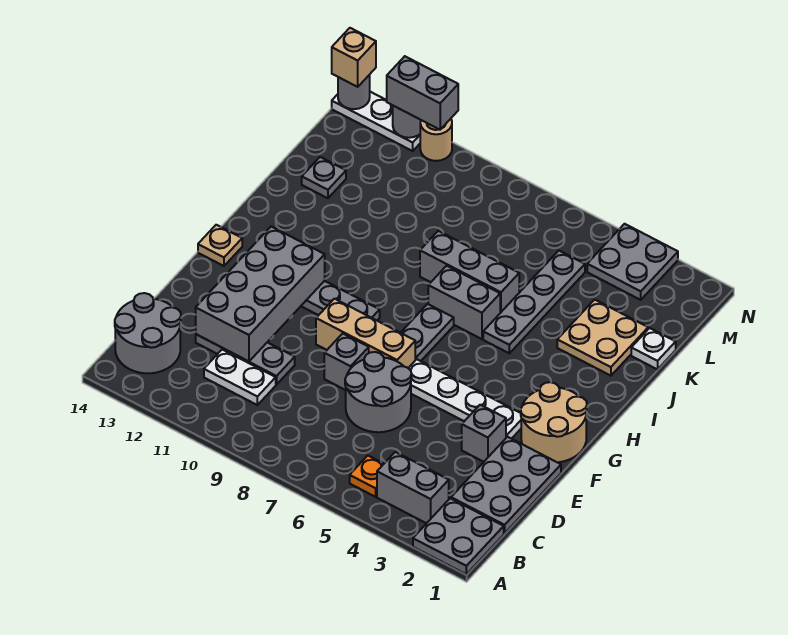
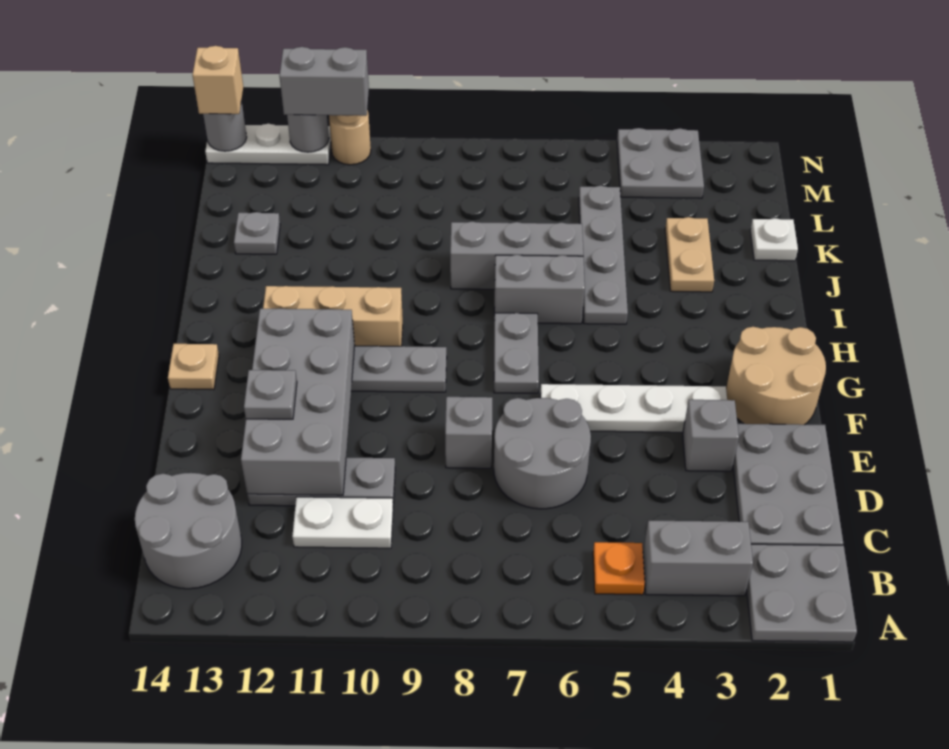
none -> grey 1x1 plate [244,370,297,419]
tan 1x3 brick [316,299,415,368] -> tan 1x3 brick moved to [263,286,403,346]
tan 2x2 plate [557,300,648,376] -> tan 1x2 plate [665,217,714,292]

